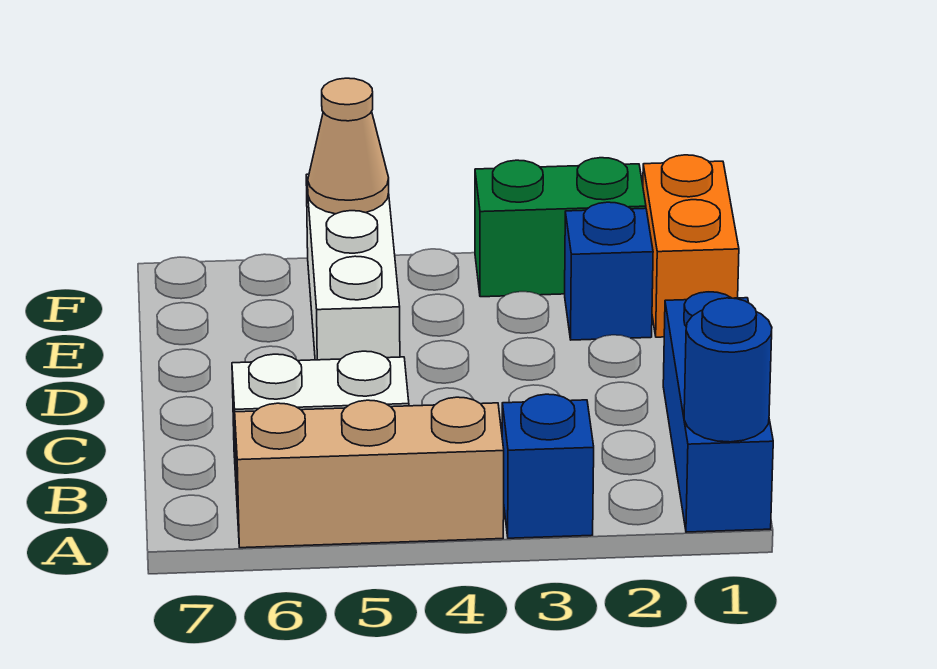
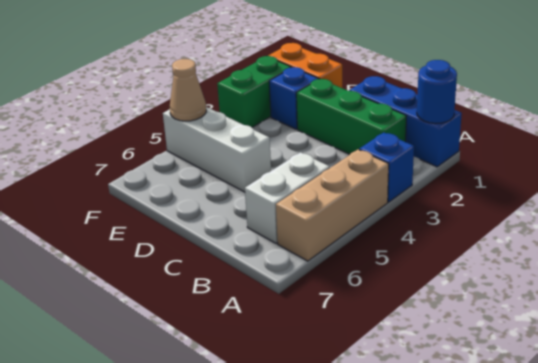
none -> green 1x3 brick [296,79,406,154]

